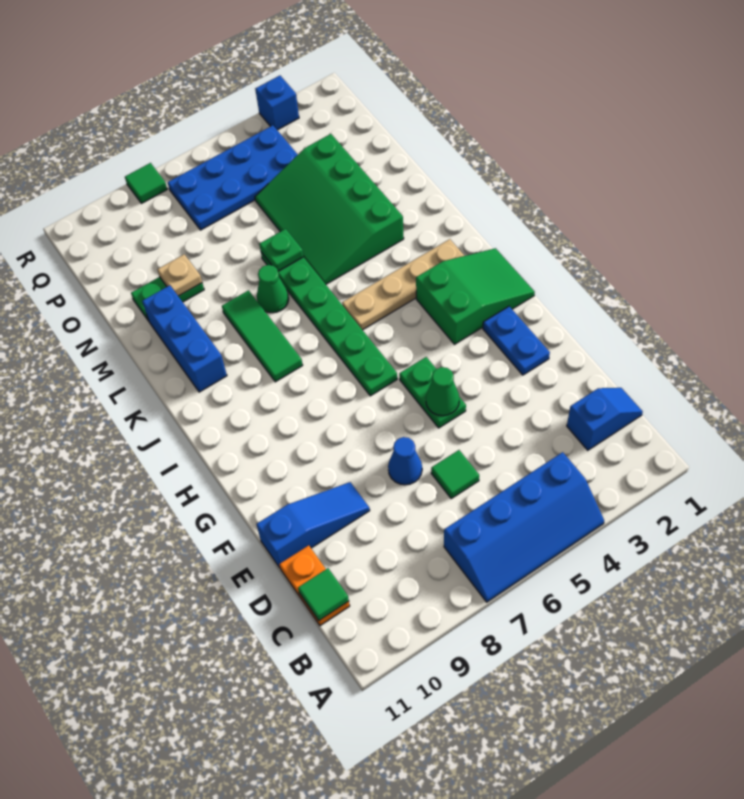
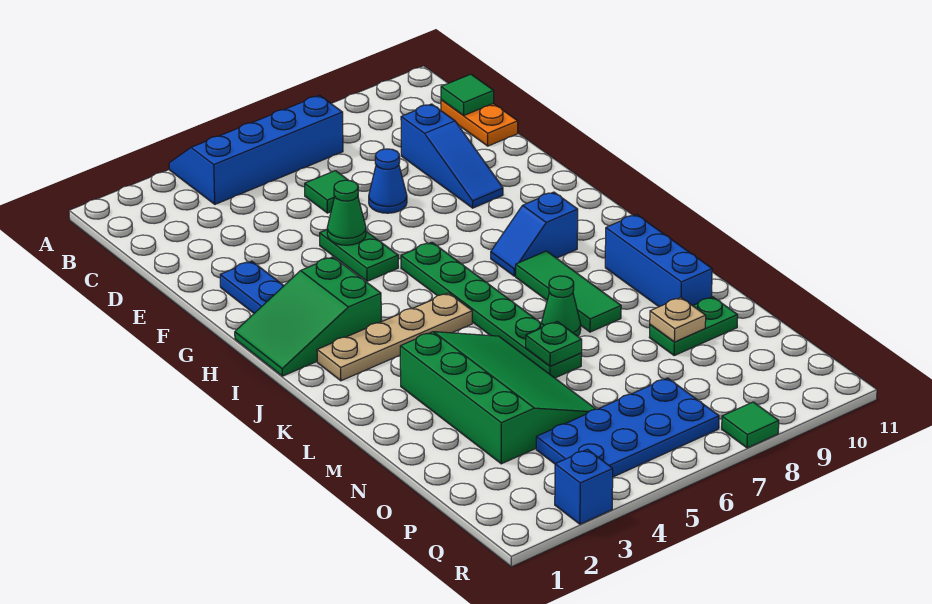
blue 1x2 slope [567,388,643,450] -> blue 1x2 slope moved to [491,192,578,276]
blue 1x3 slope [256,482,370,568] -> blue 1x3 slope turned to [401,104,503,208]

